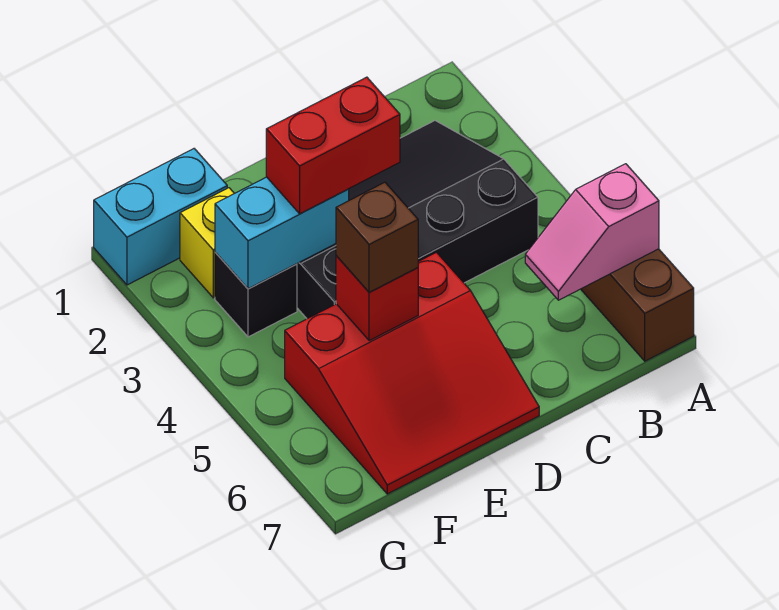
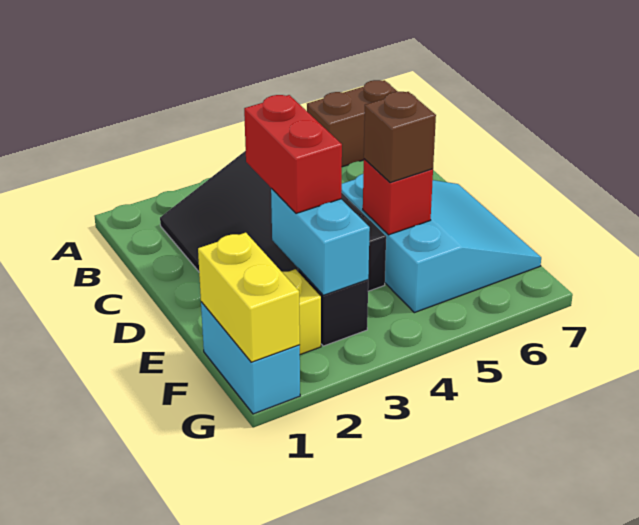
pink 1x2 slope [525,164,659,300] -> none
red 3x3 slope [285,252,539,494] -> cyan 3x3 slope [341,174,541,313]
none -> yellow 1x2 brick [198,233,300,362]

